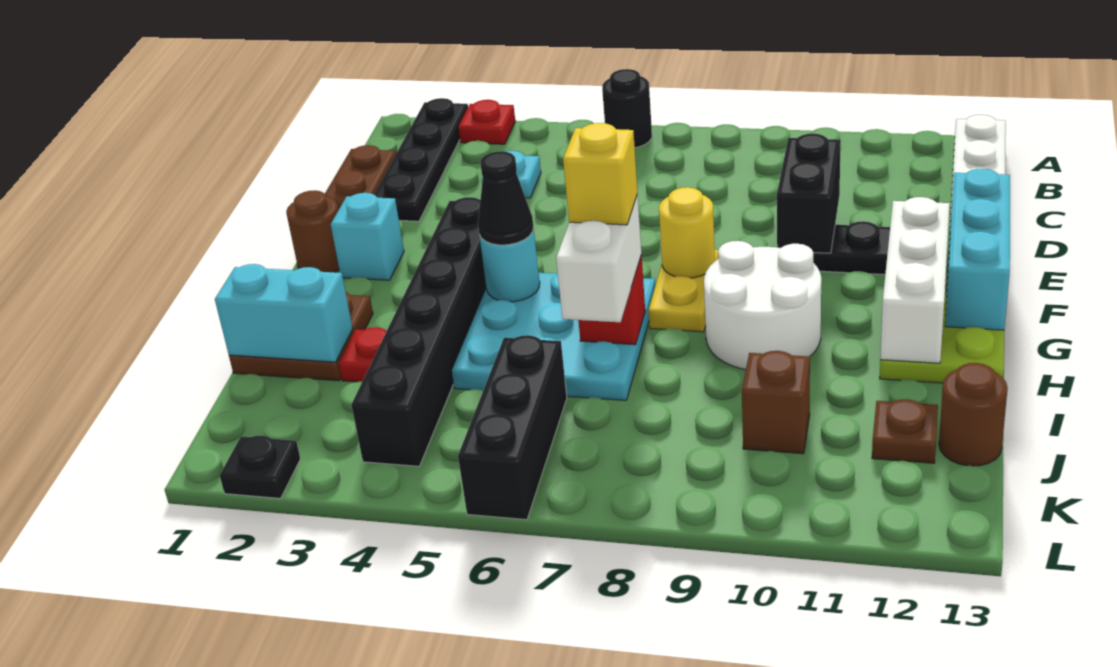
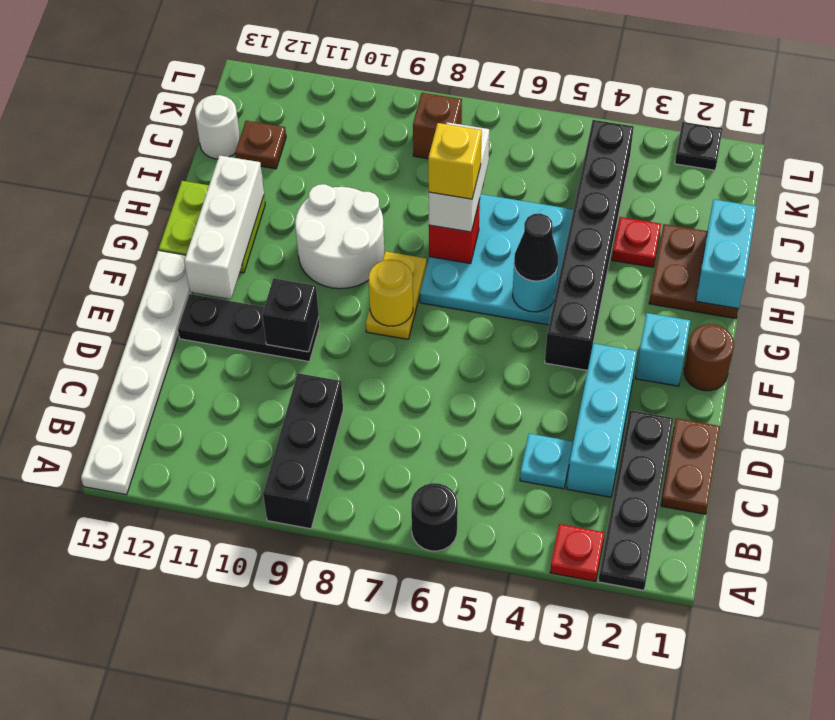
black 1x2 brick [777,134,841,253] -> black 1x1 brick [262,278,319,352]
cyan 1x3 brick [945,169,1010,330] -> cyan 1x3 brick moved to [567,343,637,497]
cyan 1x2 brick [215,264,353,362] -> cyan 1x2 brick turned to [696,199,756,309]
black 1x3 brick [458,335,567,520] -> black 1x3 brick moved to [263,373,343,529]
brown 1x1 brick [742,351,810,454] -> brown 1x1 brick moved to [413,93,462,159]
brown 1x1 round brick [939,363,1008,466] -> white 1x1 round brick [195,95,240,159]

